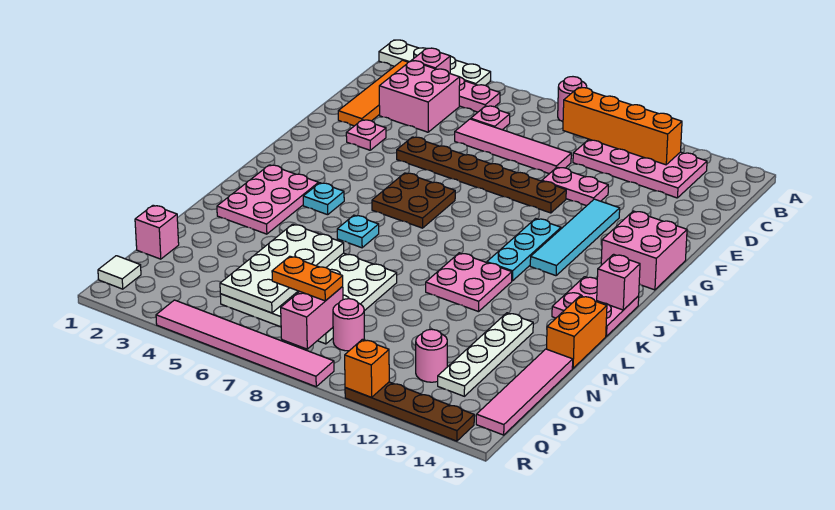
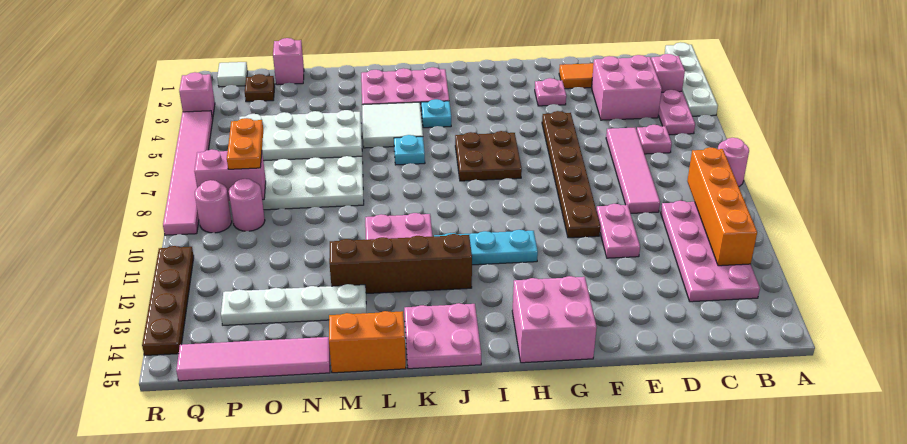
cyan 1x4 tile [530,199,620,276] -> none
none -> brown 1x4 brick [329,234,472,294]
pink 1x1 brick [597,254,640,310] -> pink 1x1 brick moved to [179,72,215,119]
none -> white 2x2 tile [362,102,423,148]
none -> brown 1x1 plate [245,74,275,102]
pink 1x1 round brick [416,329,447,382] -> pink 1x1 round brick moved to [195,180,232,233]
orange 1x1 brick [345,339,389,397] -> none

